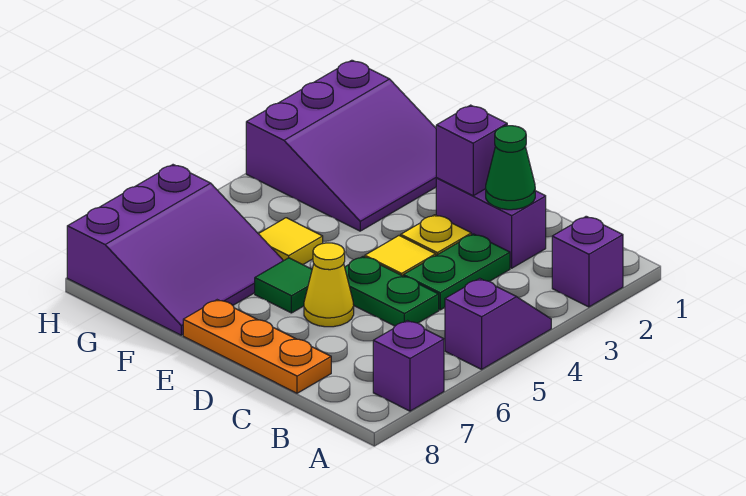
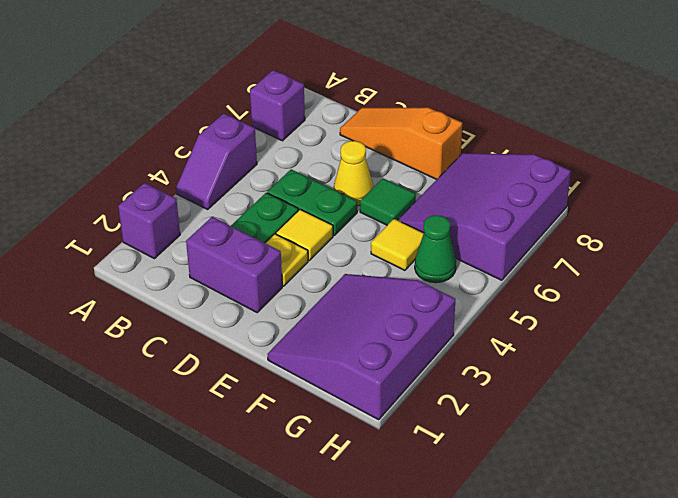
green 1x1 cone [486,126,535,210] -> green 1x1 cone moved to [415,215,456,283]
orange 1x3 plate [183,300,331,393] -> orange 1x3 slope [340,108,462,179]
purple 1x1 brick [436,105,507,196] -> none

